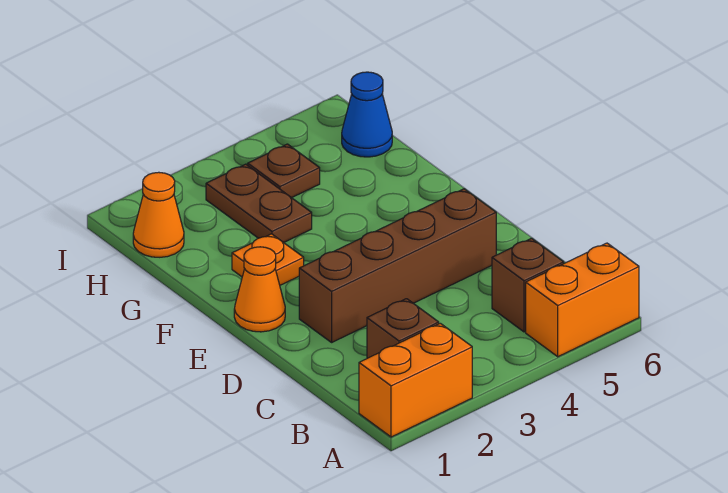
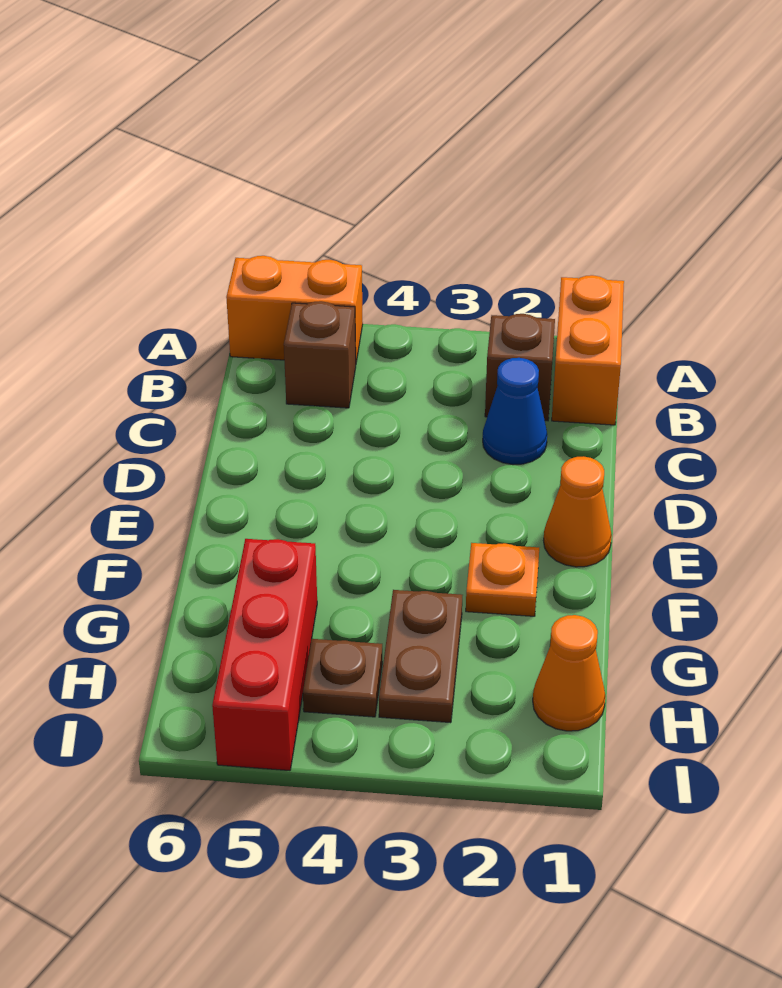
orange 1x2 brick [359,323,472,437] -> orange 1x2 brick turned to [552,275,624,425]
brown 1x4 brick [299,189,496,342] -> none
none -> red 1x3 brick [212,539,317,771]
blue 1x1 cone [342,72,392,157] -> blue 1x1 cone moved to [483,358,547,465]

